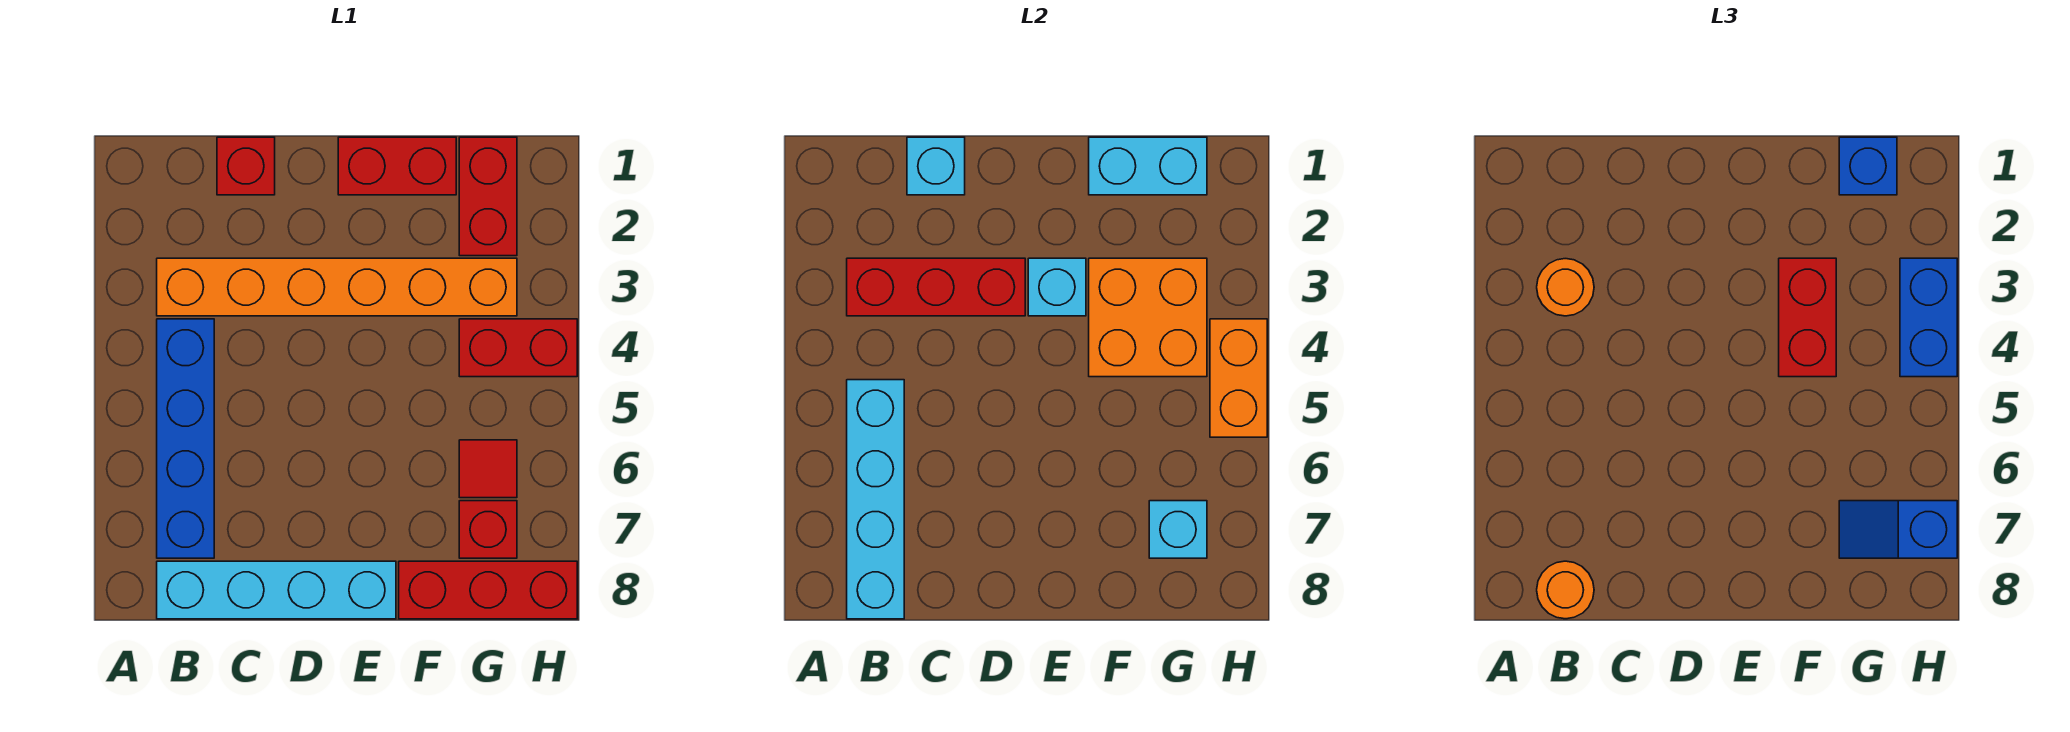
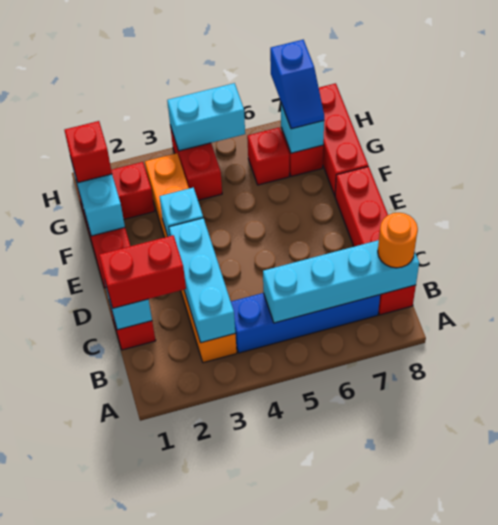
red 1x3 brick [847,258,1025,316] -> cyan 1x3 brick [169,218,235,343]
orange 1x1 round brick [1537,259,1594,316] -> none
cyan 1x4 brick [157,561,396,619] -> red 1x4 brick [335,166,416,315]
orange 2x2 brick [1089,258,1207,377] -> none
red 1x2 brick [1779,258,1836,377] -> red 1x2 brick moved to [99,235,186,308]
blue 1x1 brick [1839,137,1897,195] -> red 1x1 brick [64,121,112,183]
red 1x1 tile [459,440,517,498] -> red 1x1 brick [247,128,289,185]
blue 1x2 brick [1900,258,1957,377] -> none
orange 1x2 brick [1210,319,1267,437] -> cyan 1x2 brick [167,83,245,151]

